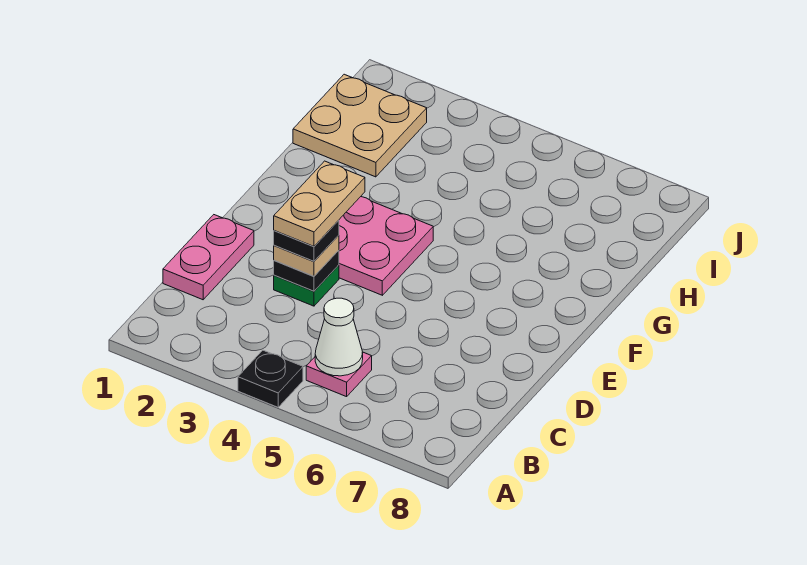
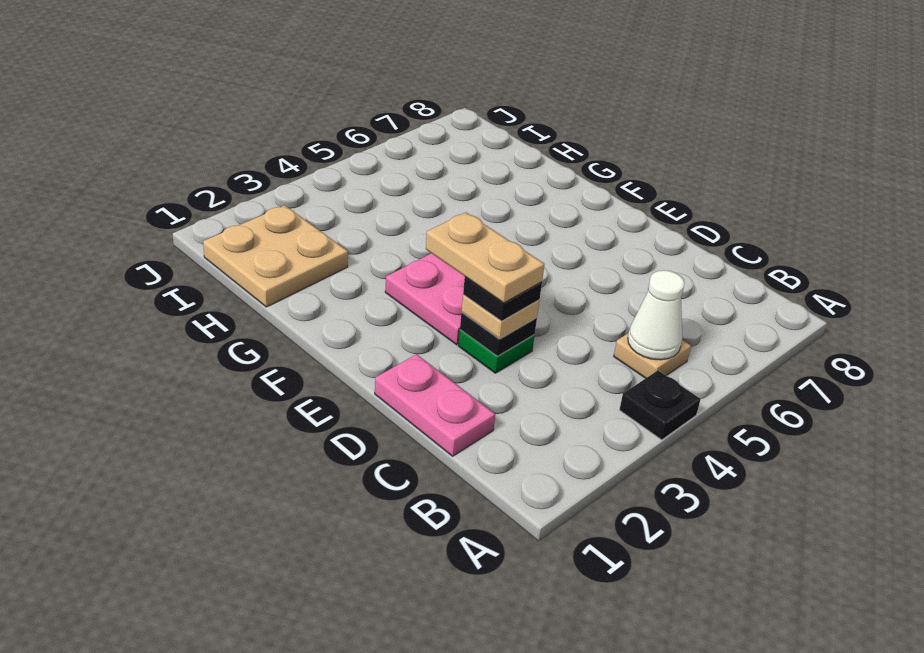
pink 1x1 plate [306,352,372,397] -> tan 1x1 plate [614,333,691,378]

